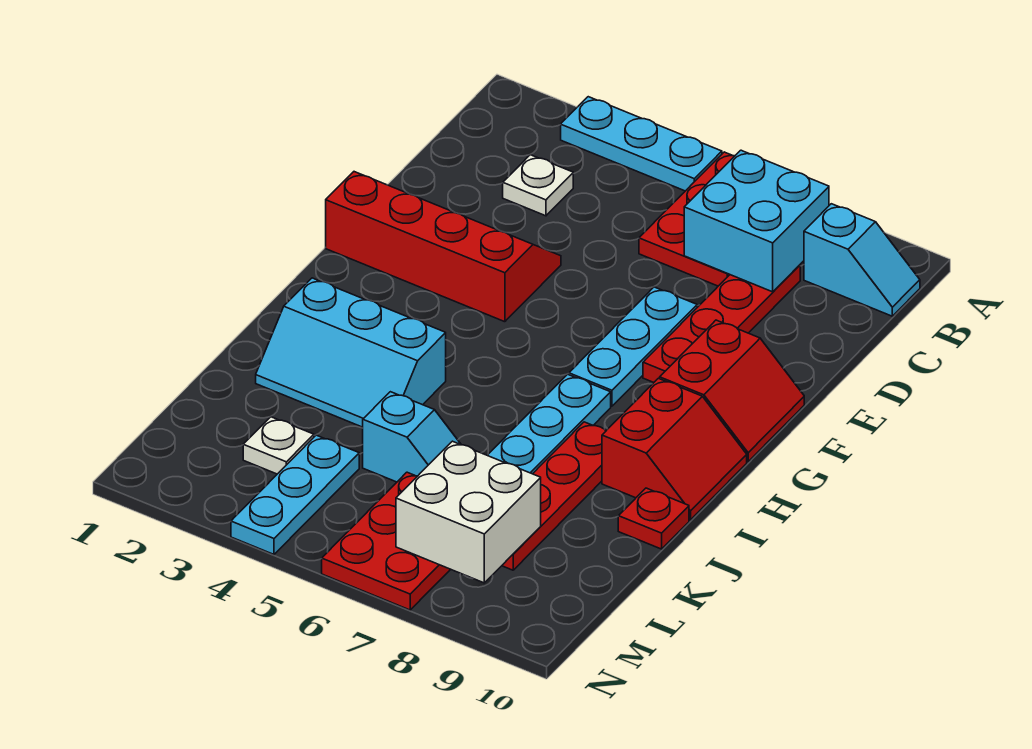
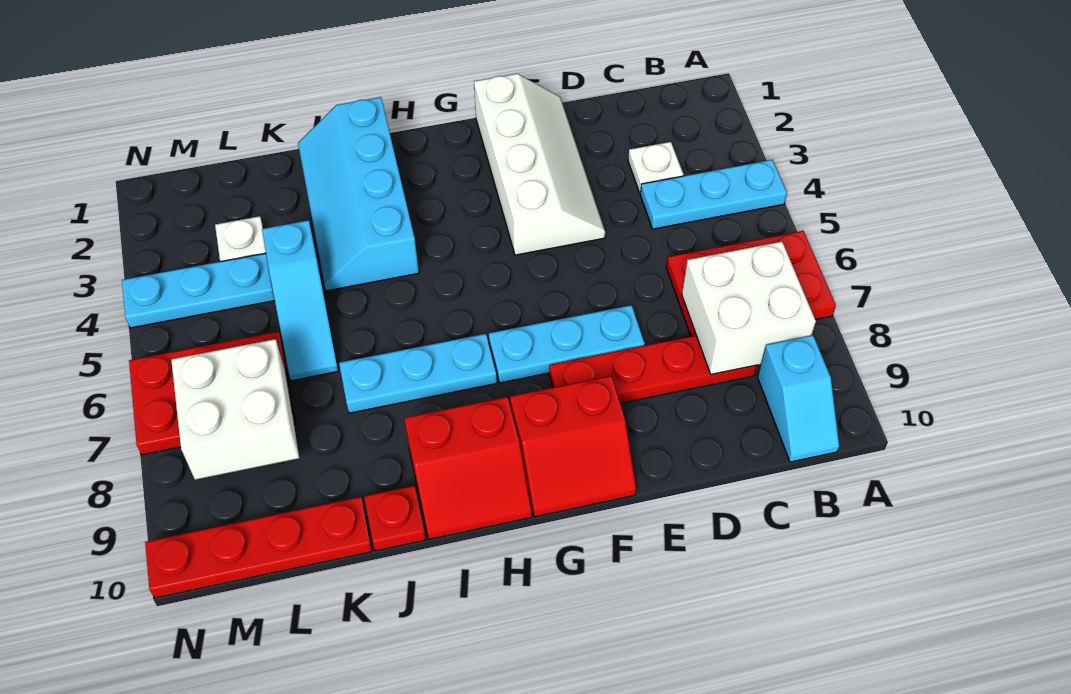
cyan 1x3 plate [561,97,722,191] -> cyan 1x3 plate turned to [640,160,787,229]
cyan 2x2 brick [684,150,829,292] -> white 2x2 brick [682,242,816,374]
red 2x4 slope [326,172,561,322] -> white 2x4 slope [474,74,605,255]
cyan 2x3 slope [256,278,446,427] -> cyan 2x4 slope [298,97,419,291]
red 1x4 plate [502,422,606,570] -> red 1x4 plate moved to [145,497,372,598]
cyan 1x2 slope [363,392,461,482] -> cyan 1x3 slope [262,220,338,381]

